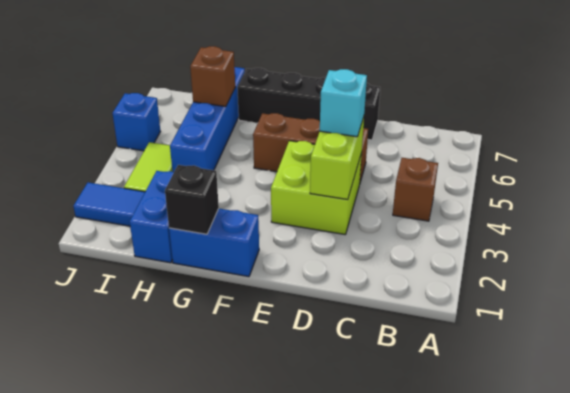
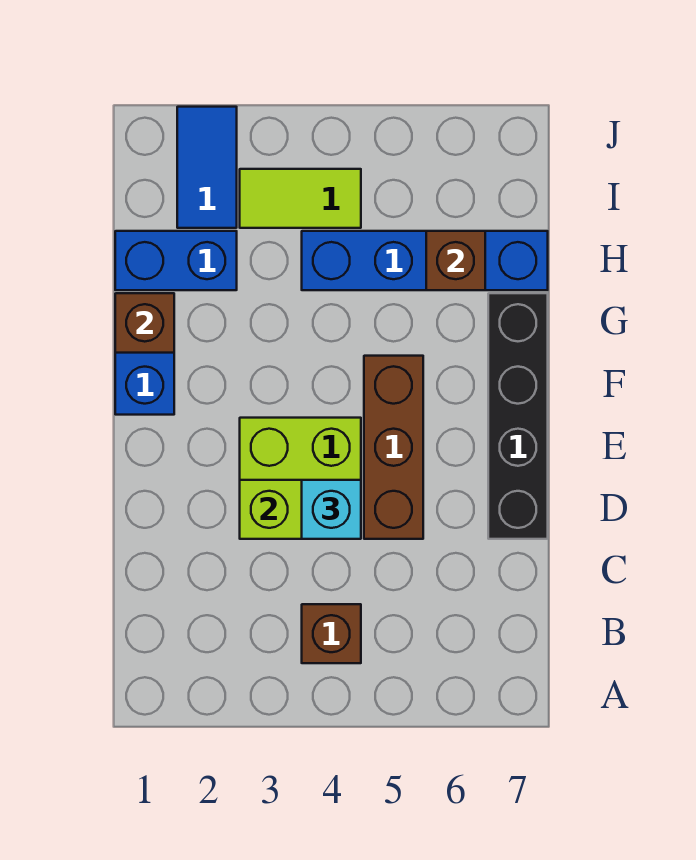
black 1x1 brick [165,165,219,234] -> brown 1x1 brick [115,293,174,353]
blue 1x1 brick [112,93,160,151] -> none

